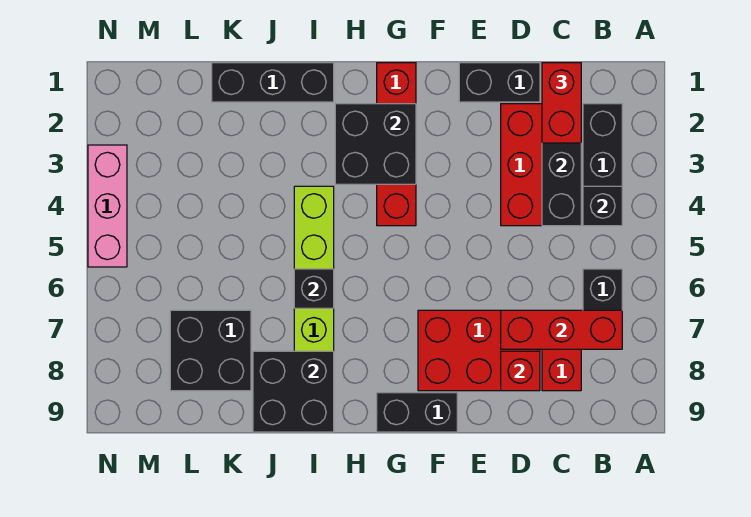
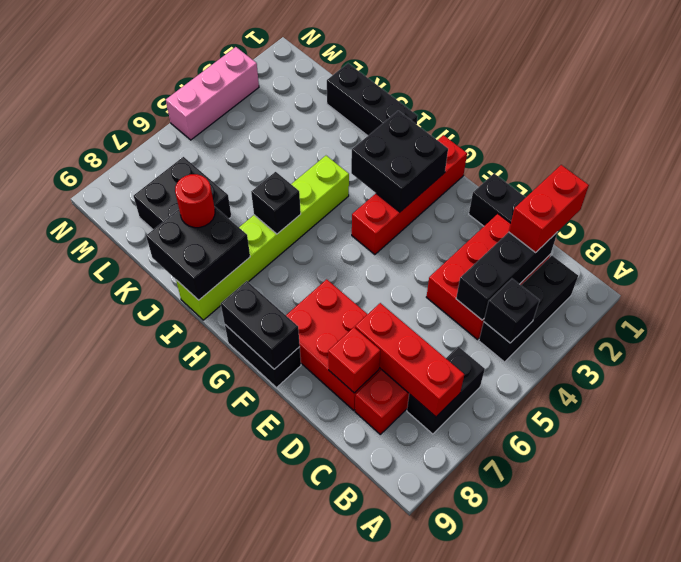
none -> black 1x2 brick [221,281,300,369]
none -> red 1x1 round brick [175,174,215,228]

